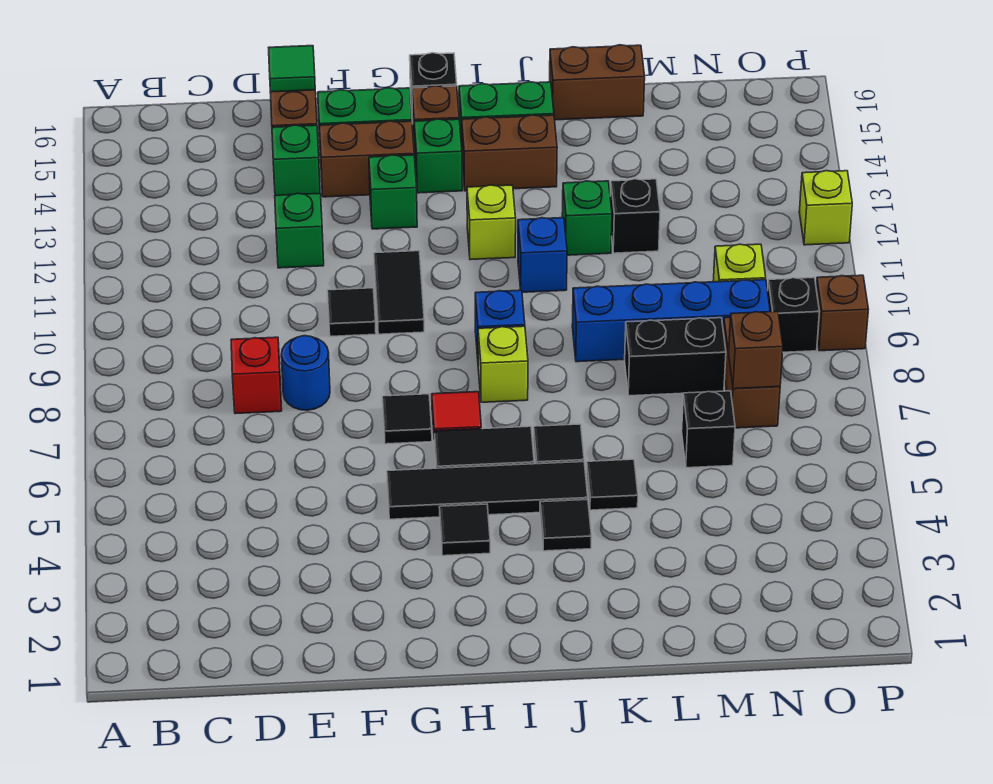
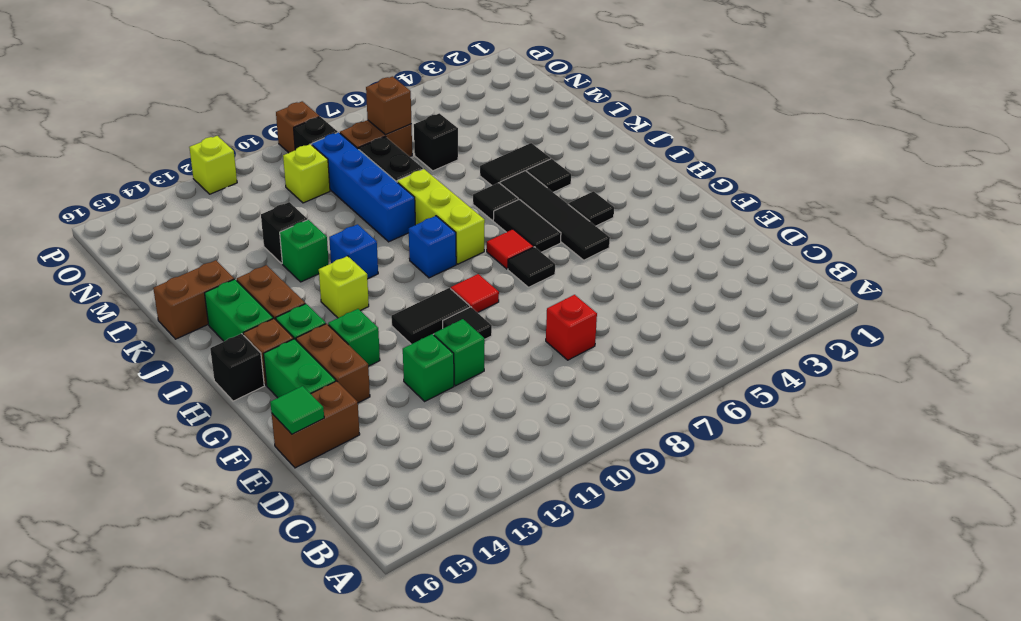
blue 1x1 round brick [281,336,330,410] -> none
green 1x1 brick [272,125,320,195] -> green 1x1 brick moved to [434,319,485,386]
none -> red 1x1 tile [451,274,499,313]
lime 1x1 brick [478,326,528,402] -> lime 1x3 brick [397,169,485,264]
black 1x1 tile [587,459,638,510] -> black 1x2 tile [480,143,551,185]
brown 1x2 brick [550,45,645,120] -> brown 1x2 brick turned to [153,260,234,339]

